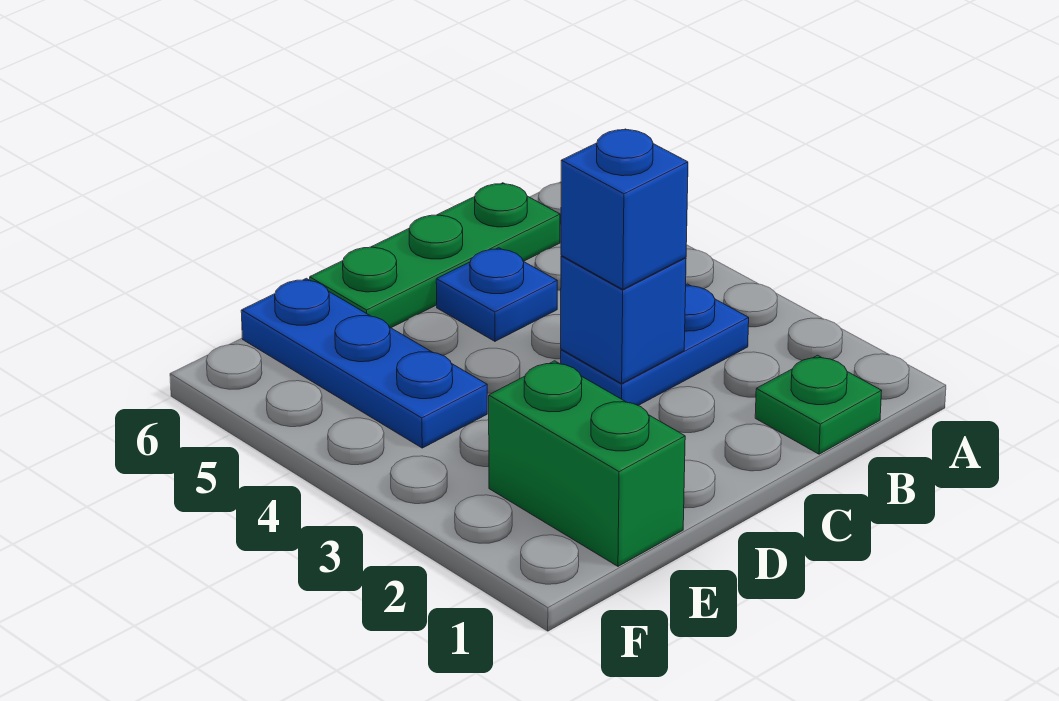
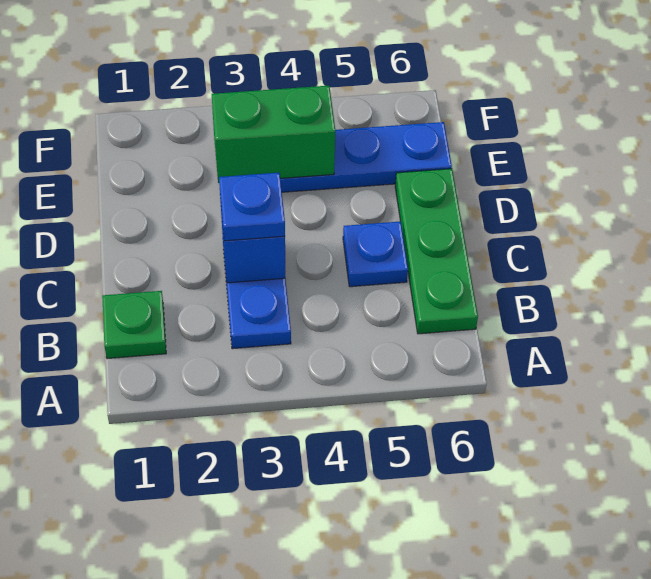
blue 1x1 brick [561,129,688,289] -> blue 1x1 plate [219,173,285,241]
green 1x2 brick [489,361,685,566] -> green 1x2 brick moved to [212,86,335,183]

